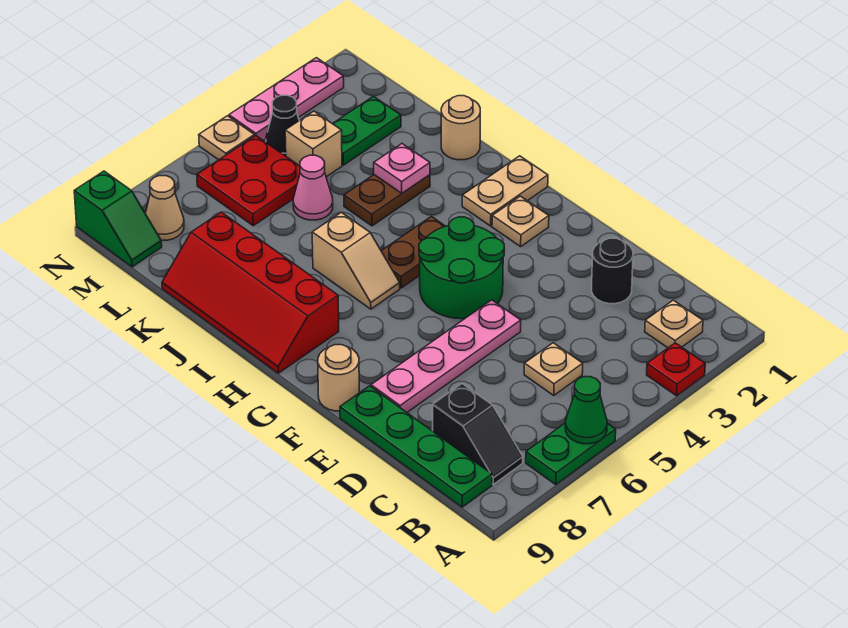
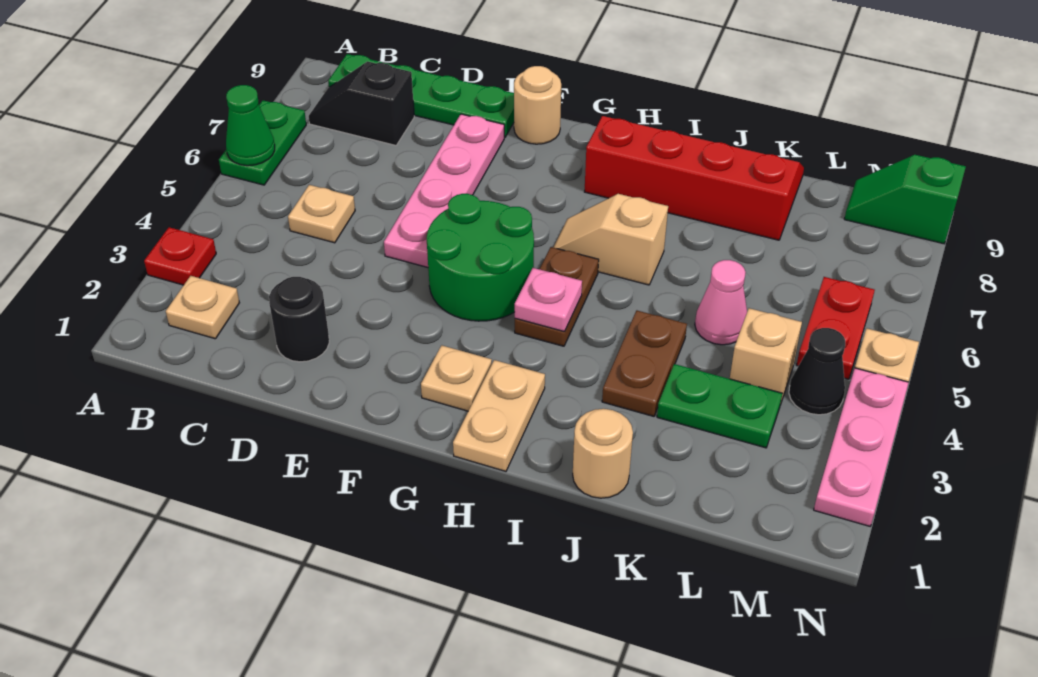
pink 1x1 plate [374,144,430,193] -> pink 1x1 plate moved to [515,268,582,332]
green 1x2 plate [333,96,401,165] -> green 1x2 plate turned to [657,364,783,448]
red 2x2 plate [197,136,300,226] -> red 1x2 plate [797,277,875,379]
tan 1x1 cone [145,176,184,240] -> none

